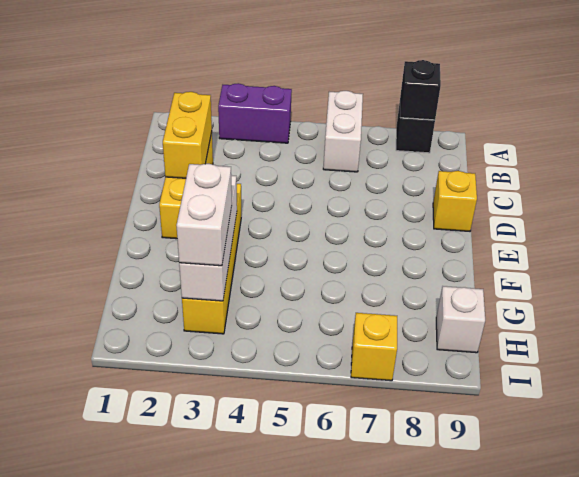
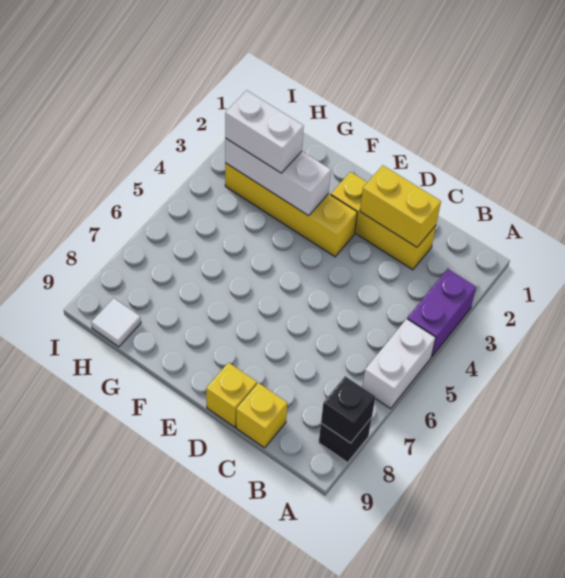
white 1x2 brick [323,91,363,172] -> white 1x2 brick turned to [362,319,436,409]
white 1x1 brick [436,286,485,353] -> white 1x1 tile [91,298,141,347]
yellow 1x1 brick [351,313,397,381] -> yellow 1x1 brick moved to [236,383,287,448]

